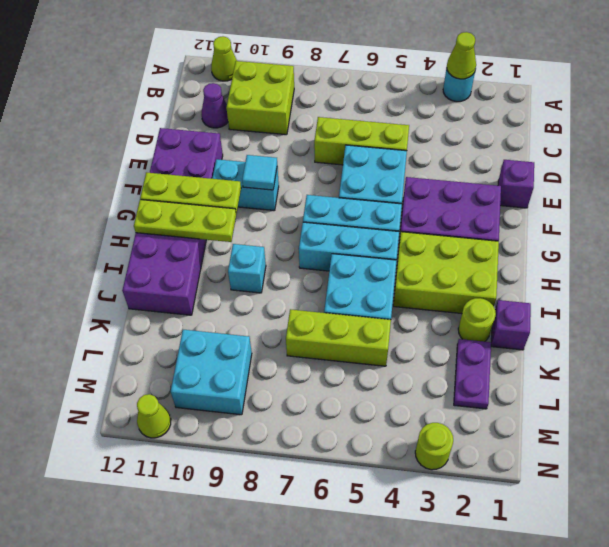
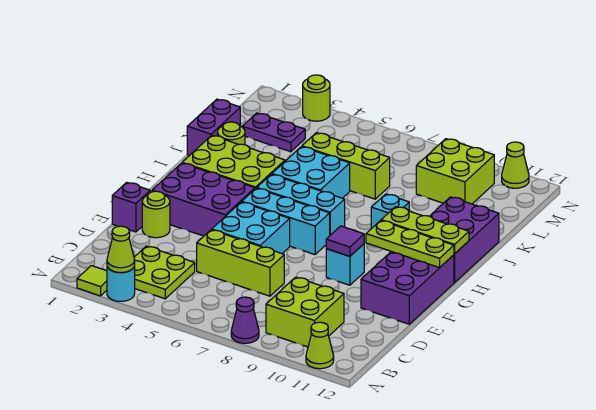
none -> lime 1x1 tile [77,266,107,296]
none -> lime 2x2 plate [134,246,195,299]
purple 1x1 cone [201,83,228,128] -> purple 1x1 cone moved to [231,297,259,343]
none -> lime 1x1 round brick [142,191,170,238]
cyan 1x2 brick [212,159,279,211] -> cyan 1x1 brick [326,244,364,285]
cyan 1x1 tile [242,155,277,190] -> purple 1x1 tile [326,226,364,256]
purple 1x1 brick [491,300,531,350] -> purple 1x2 brick [187,99,240,156]
purple 1x2 plate [454,339,491,409] -> purple 1x2 plate turned to [242,113,305,152]
cyan 2x2 brick [171,330,252,415] -> lime 2x2 brick [416,139,494,204]

